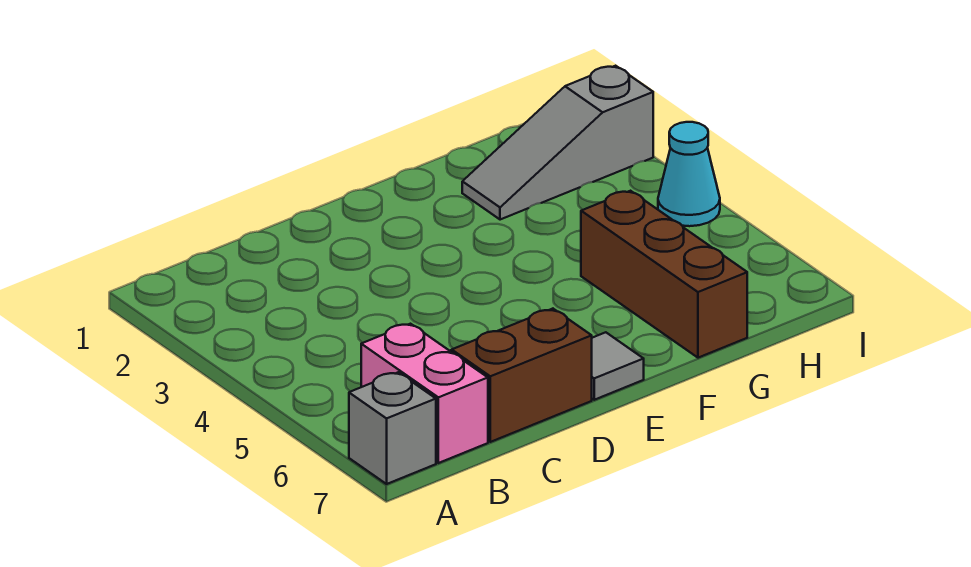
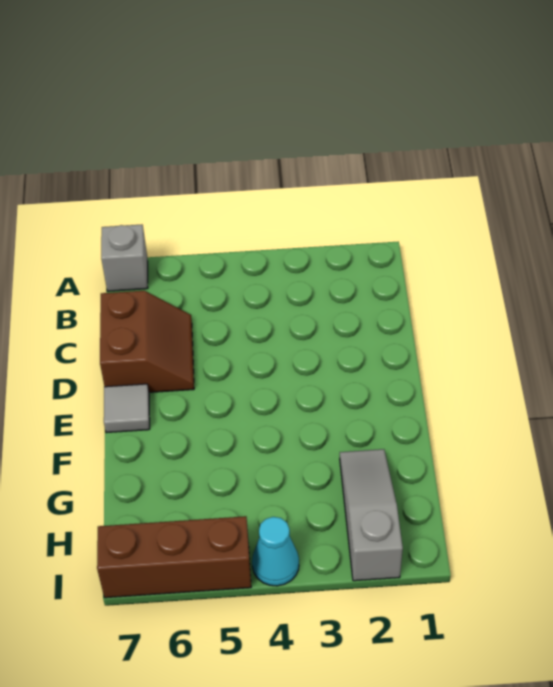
pink 1x2 brick [361,324,488,463] -> none
brown 1x3 brick [581,191,747,358] -> brown 1x3 brick moved to [97,516,251,598]

